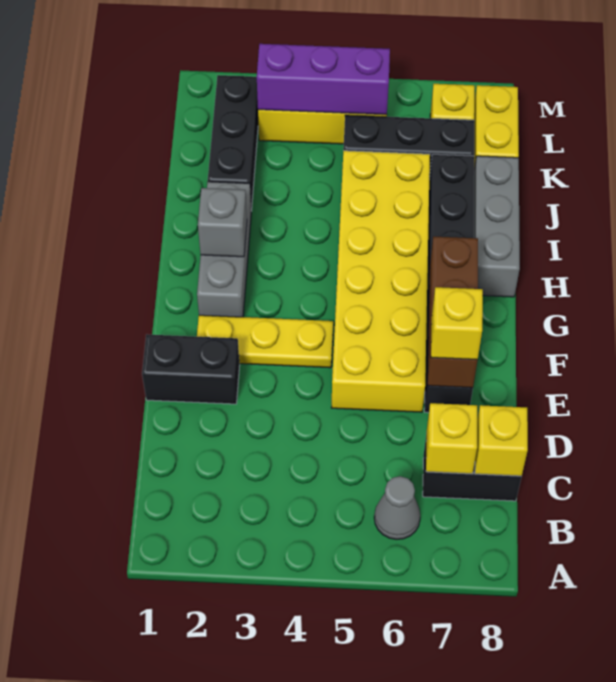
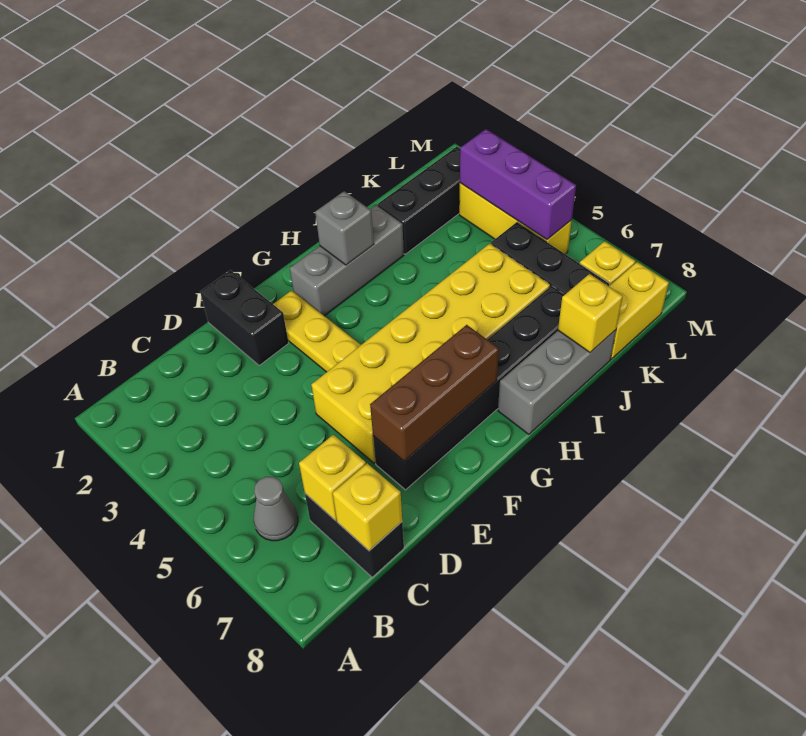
yellow 1x1 brick [431,287,483,360] -> yellow 1x1 brick moved to [558,274,623,352]

